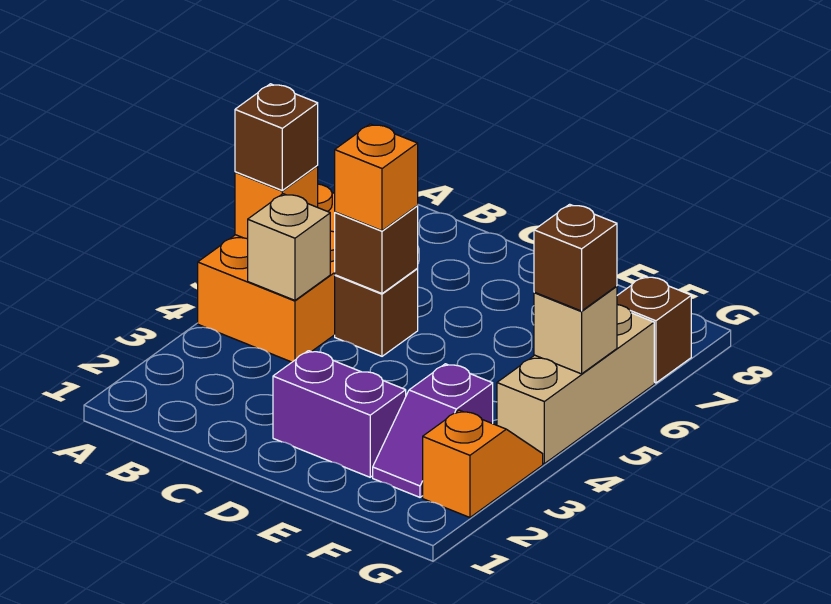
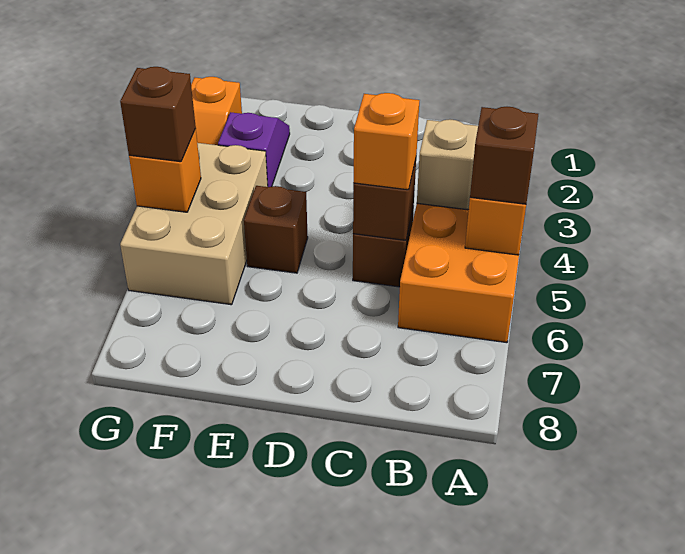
purple 1x2 brick [273,351,406,477] -> none
tan 1x3 brick [497,305,654,464] -> tan 2x3 brick [120,143,268,305]
tan 1x1 brick [534,286,617,374] -> orange 1x1 brick [129,129,201,212]
brown 1x1 brick [617,276,691,383] -> brown 1x1 brick moved to [244,186,308,273]

